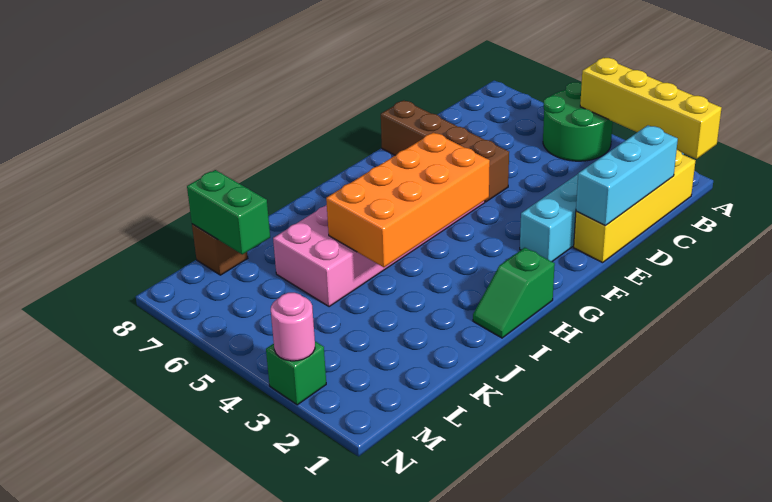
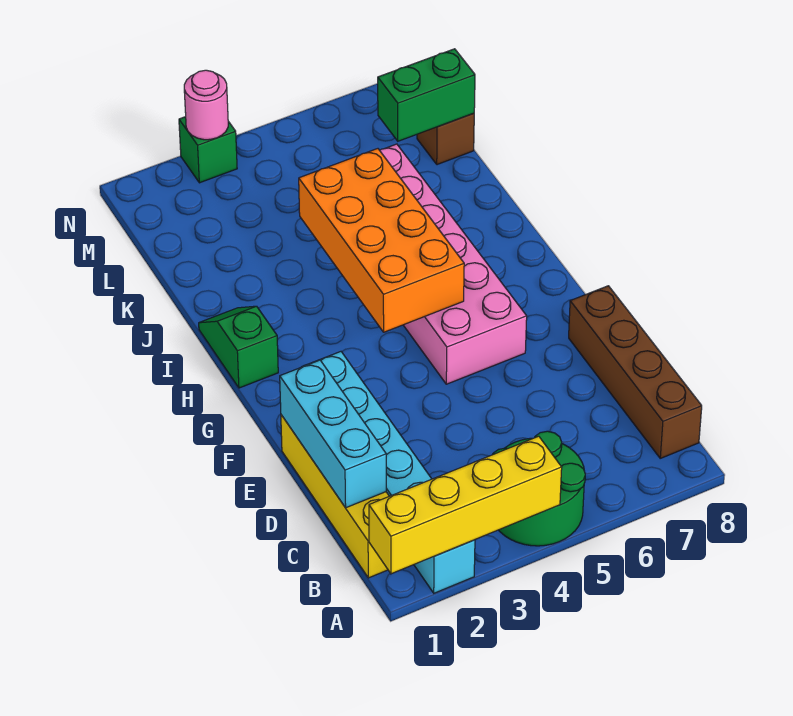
brown 1x4 brick [381,100,509,202] -> brown 1x4 brick turned to [569,286,702,458]

